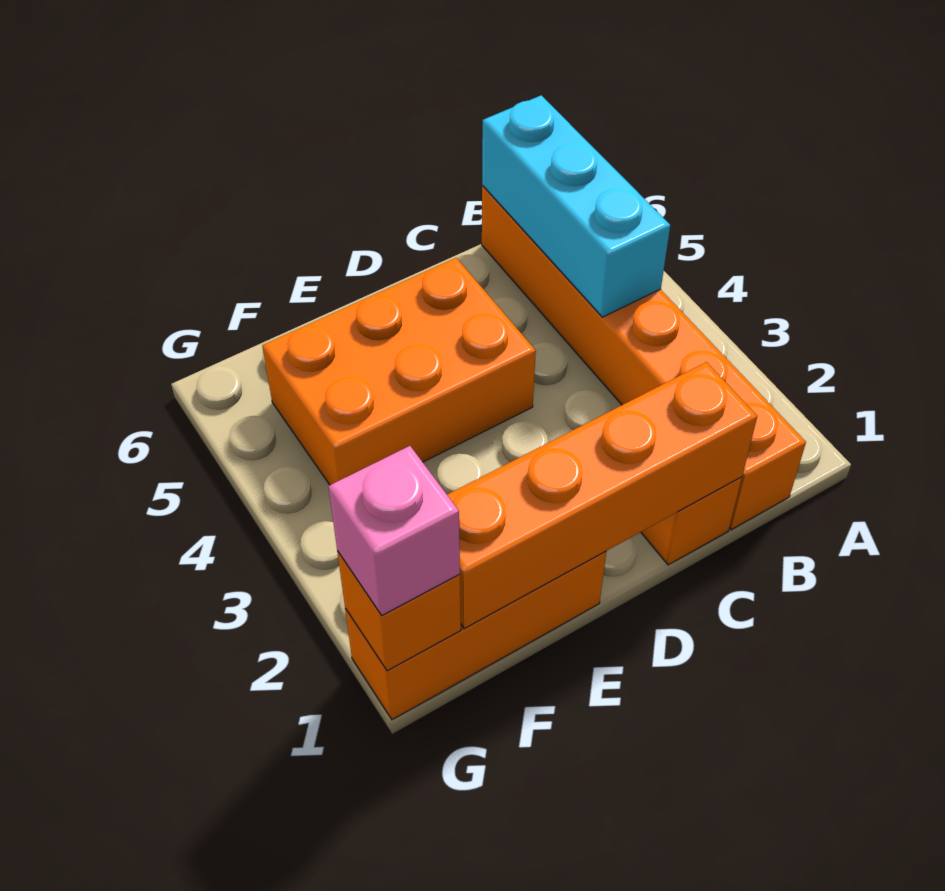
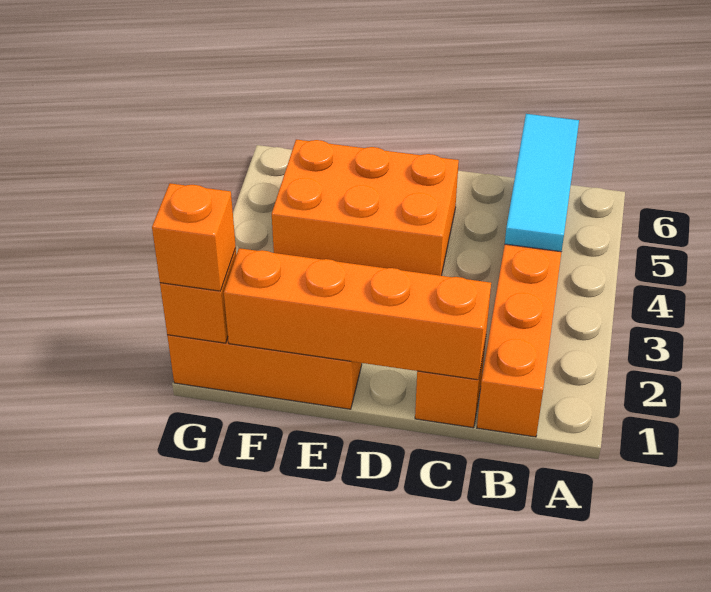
cyan 1x3 brick [482,95,670,317] -> cyan 1x3 tile [505,114,579,252]
pink 1x1 brick [328,446,460,615] -> orange 1x1 brick [152,183,236,291]

